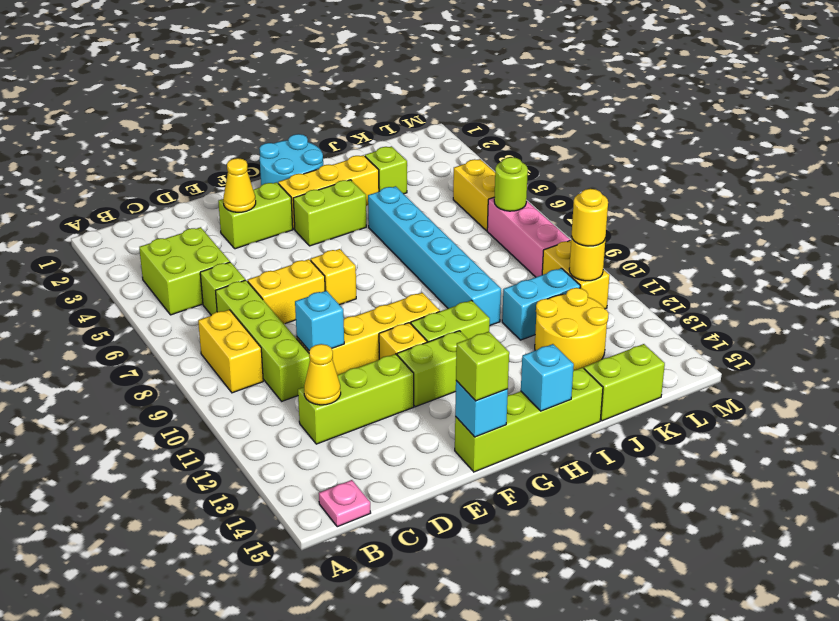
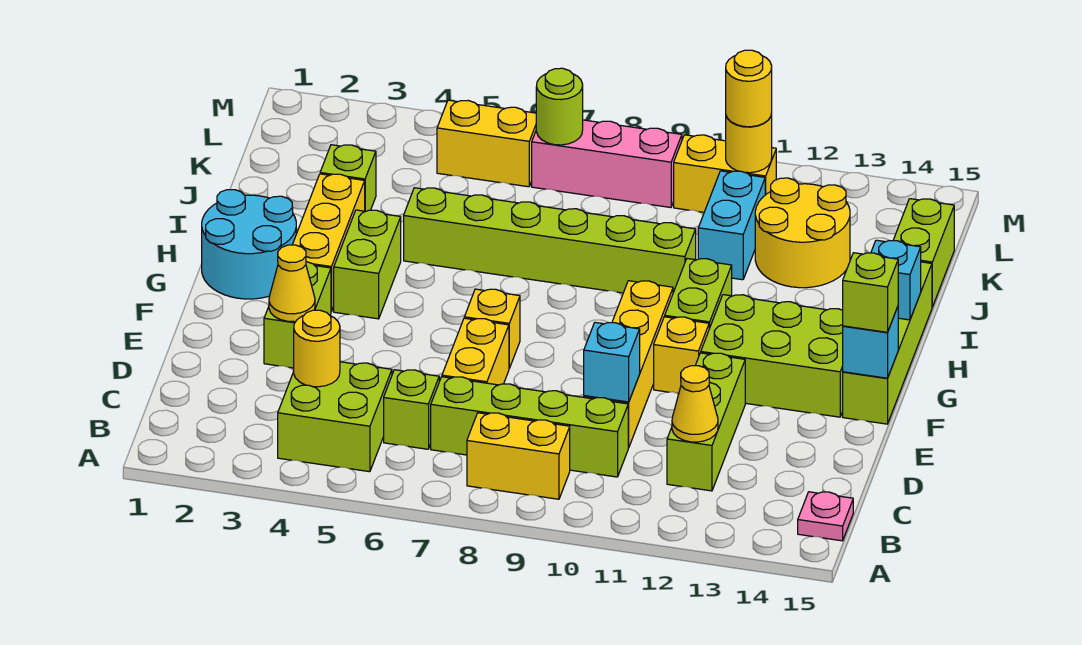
none -> yellow 1x1 round brick [294,310,340,387]
lime 1x2 brick [397,331,467,407] -> lime 2x3 brick [701,295,843,417]
cyan 1x6 brick [368,186,501,326] -> lime 1x6 brick [404,188,696,293]

